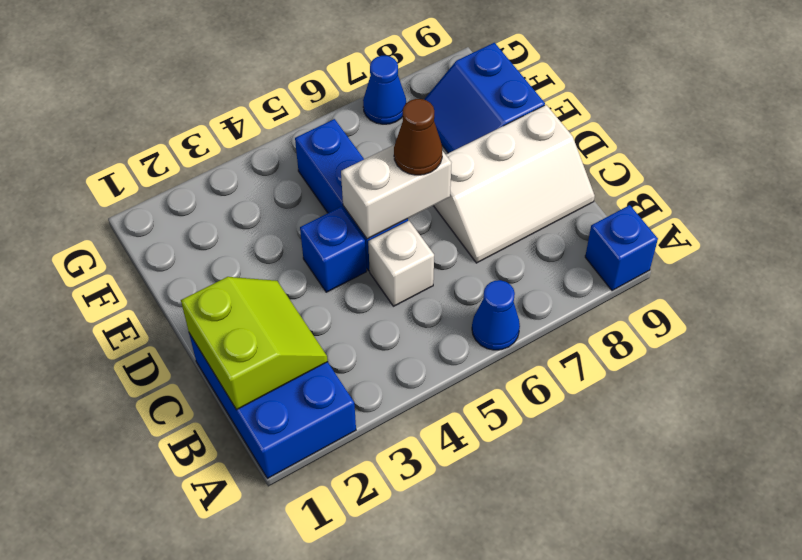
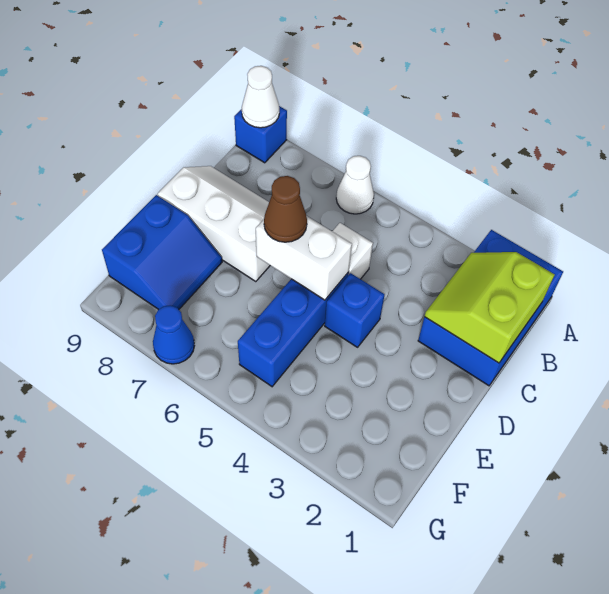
blue 1x1 cone [472,280,520,350] -> white 1x1 cone [336,156,374,214]
none -> white 1x1 cone [242,66,279,128]

